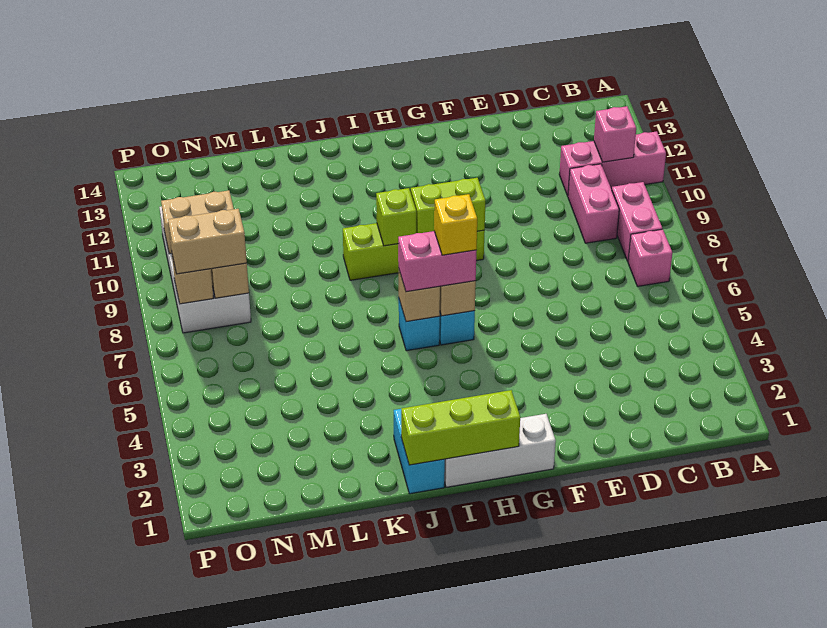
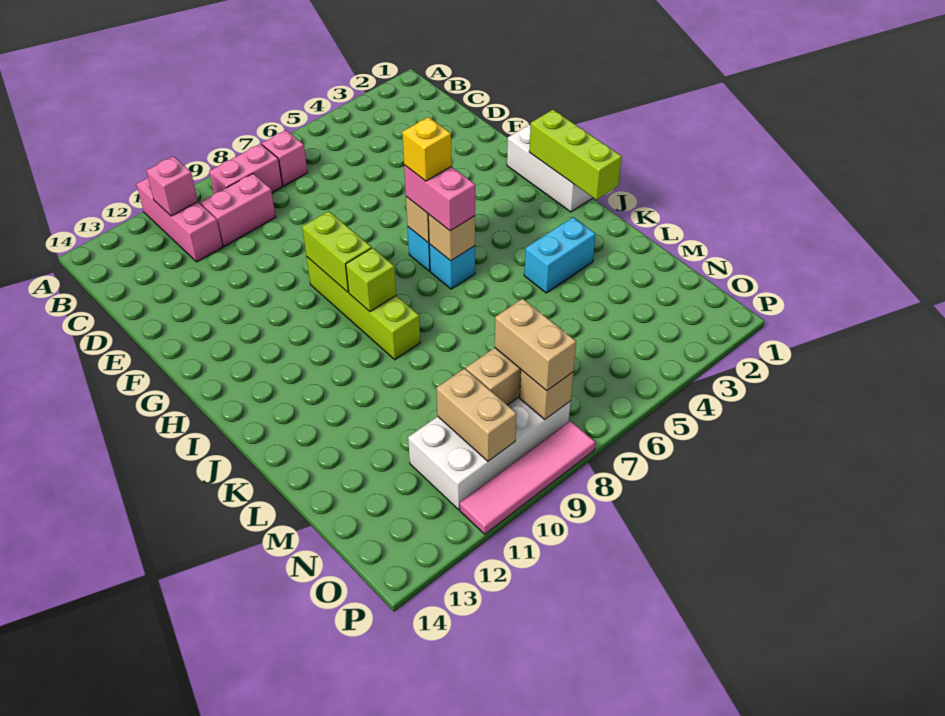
cyan 1x2 brick [394,409,445,494] -> cyan 1x2 brick moved to [524,217,596,293]
none -> pink 1x4 tile [460,421,595,534]

